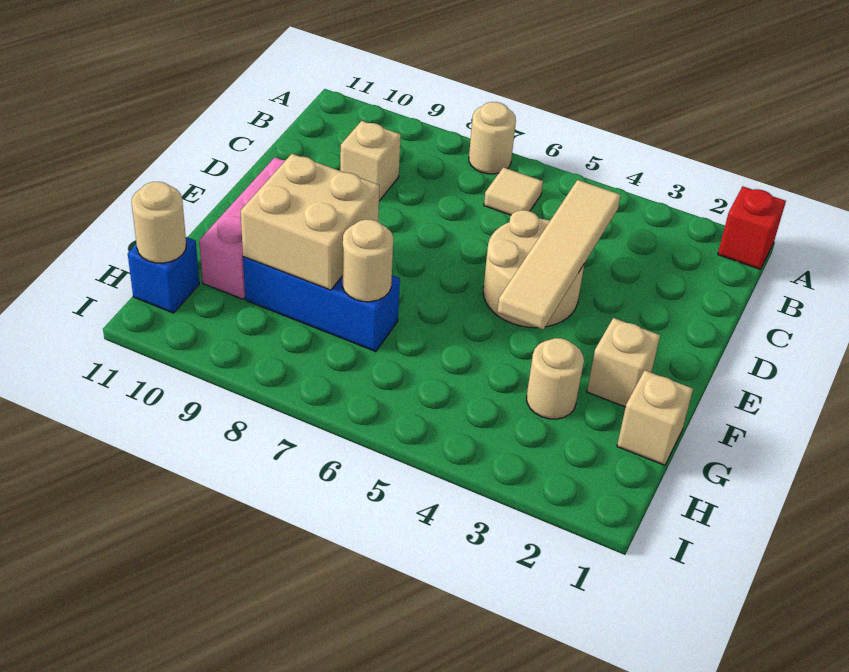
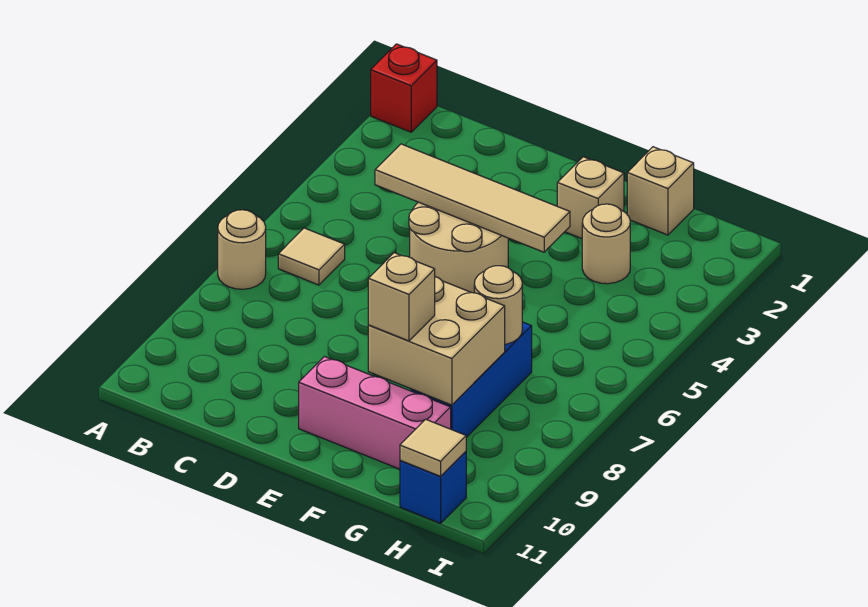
tan 1x1 brick [340,121,401,201] -> tan 1x1 brick moved to [368,253,435,341]
tan 1x1 round brick [131,182,186,263] -> tan 1x1 tile [400,419,466,476]

